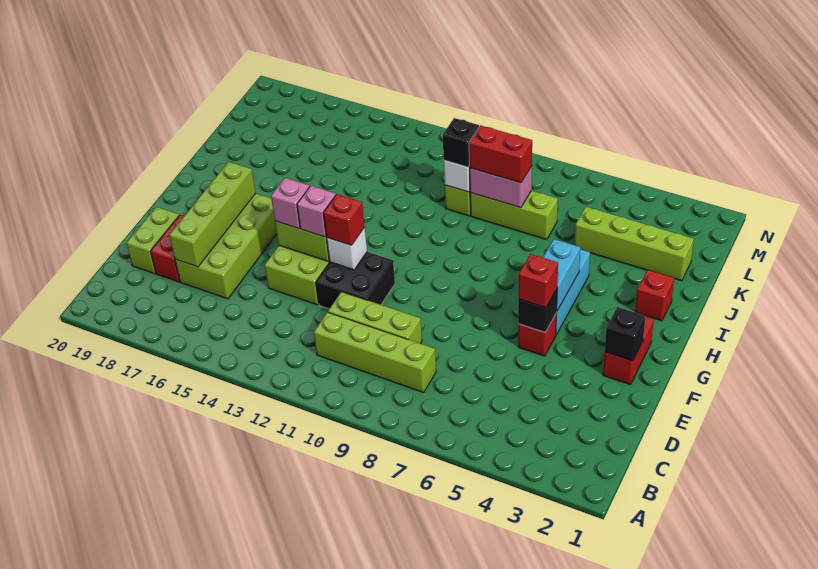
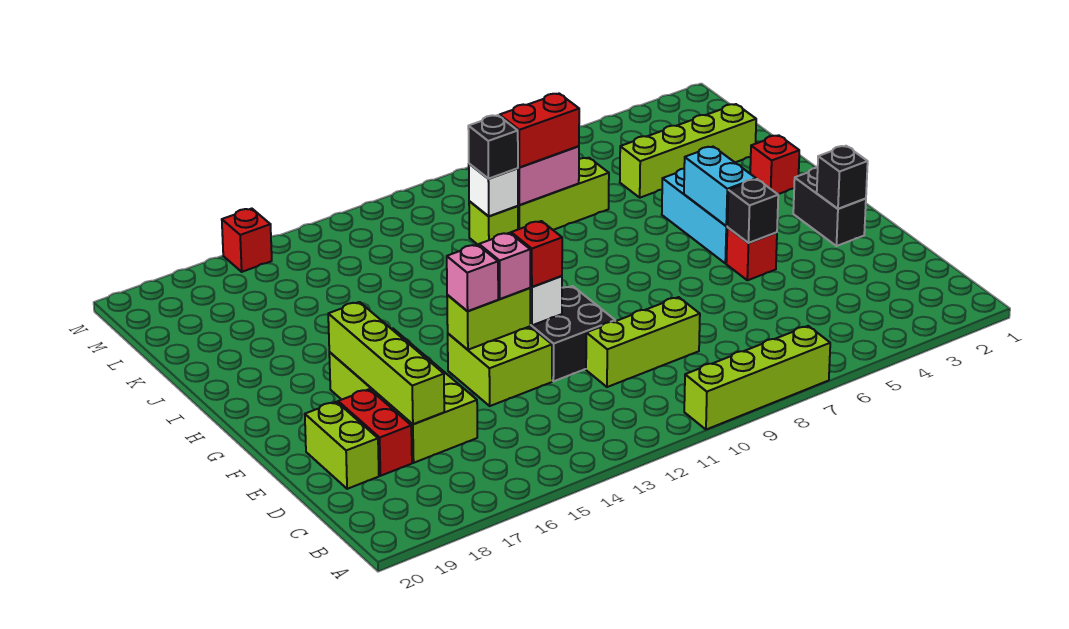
lime 1x4 brick [314,312,436,392] -> lime 1x4 brick moved to [684,326,830,430]
red 1x2 brick [603,316,654,385] -> black 1x2 brick [793,168,866,246]
red 1x1 brick [519,254,558,308] -> red 1x1 brick moved to [222,209,272,272]

